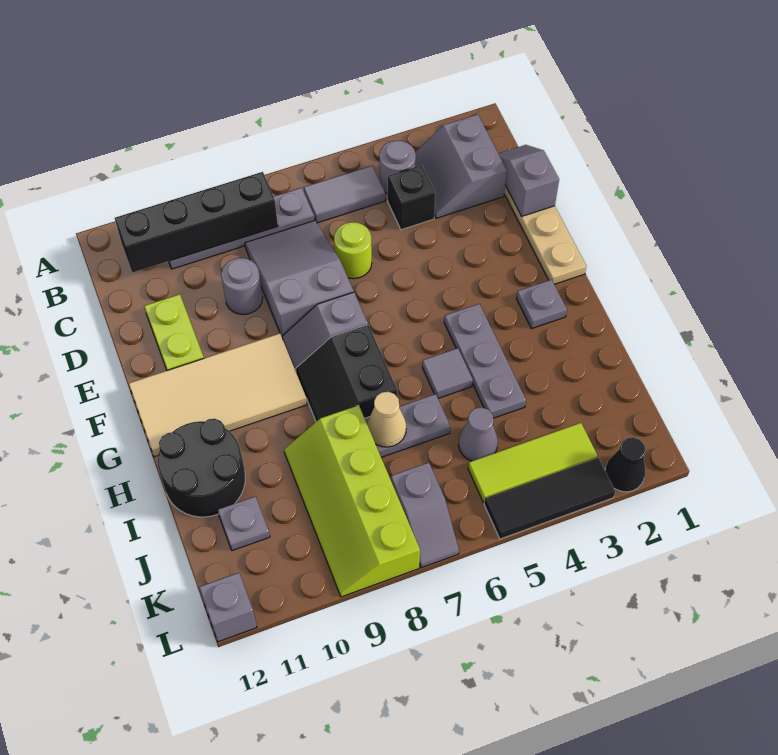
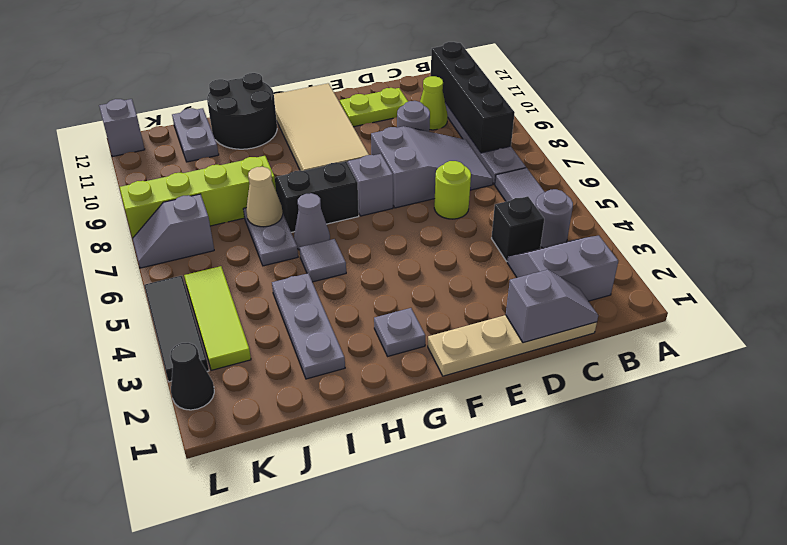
none -> lime 1x1 cone [420,76,448,130]
grey 1x3 plate [444,304,526,418] -> grey 1x3 plate turned to [272,273,345,379]
grey 1x1 cone [459,408,498,461] -> grey 1x1 cone moved to [294,193,330,250]
grey 1x1 plate [218,496,270,551] -> grey 1x2 plate [172,108,219,162]

